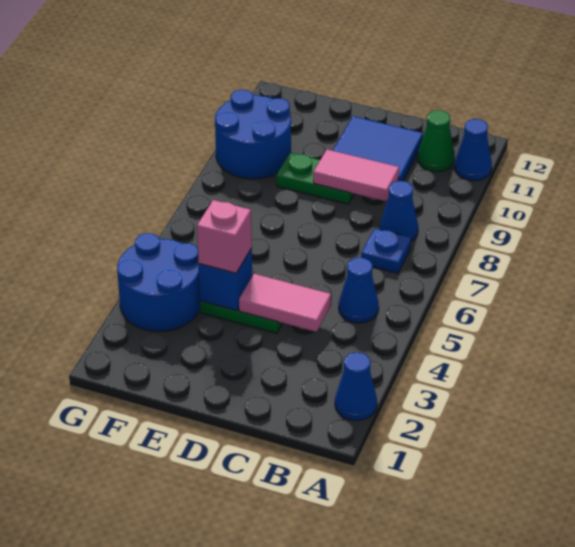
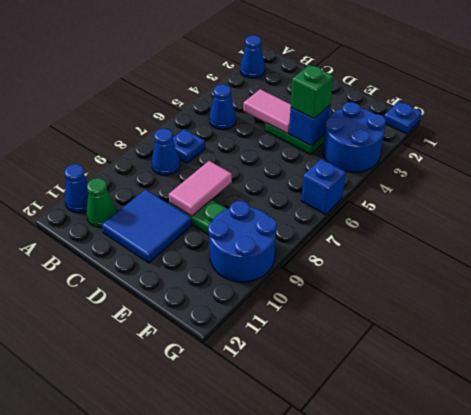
pink 1x2 tile [313,150,399,201] -> pink 1x2 tile turned to [169,161,232,216]
pink 1x1 brick [197,200,252,273] -> green 1x1 brick [291,65,333,119]
none -> blue 1x1 plate [384,101,422,134]
none -> blue 1x1 brick [301,159,346,215]

